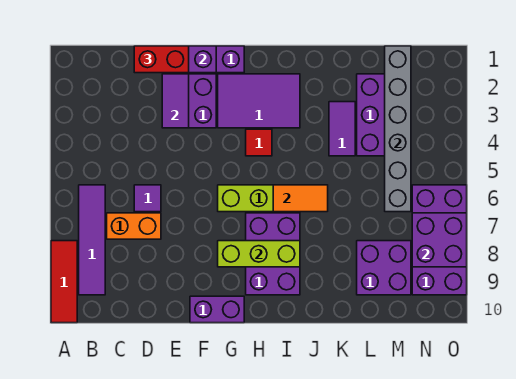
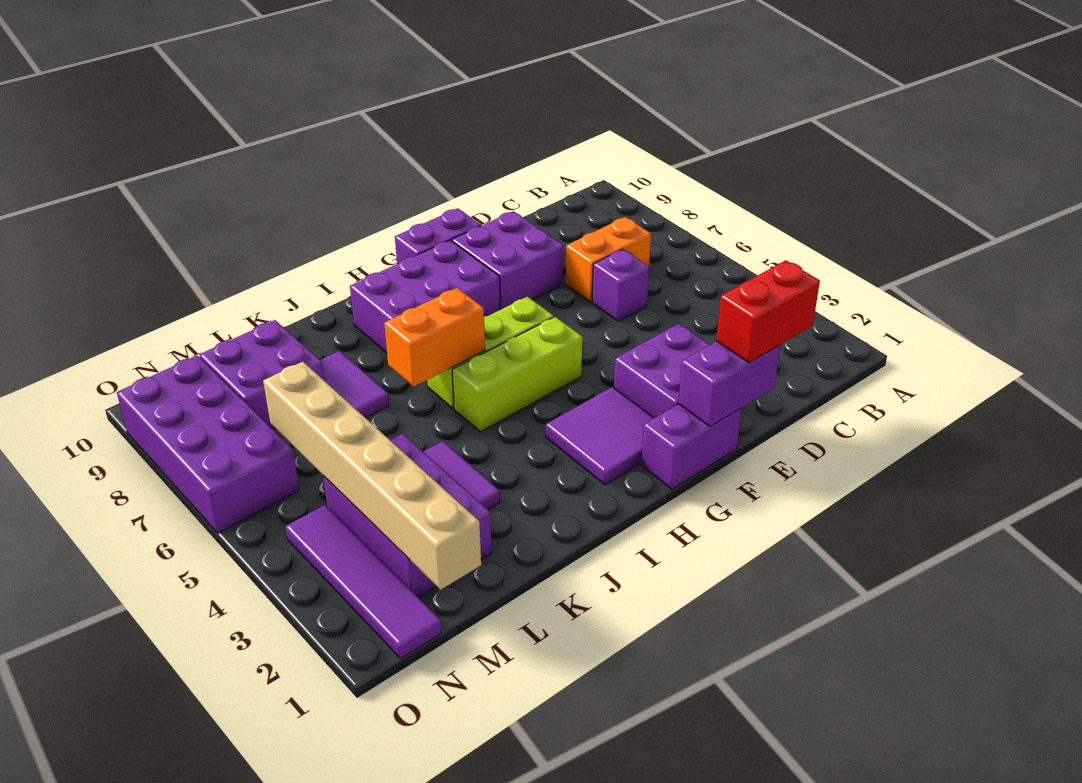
red 1x3 tile [51,241,77,323] -> none
purple 1x4 tile [79,185,105,295] -> purple 1x4 tile moved to [285,505,441,659]
purple 1x1 tile [134,185,161,212] -> purple 1x1 brick [592,249,649,321]
purple 1x2 tile [162,74,189,128] -> purple 1x2 tile moved to [321,351,389,418]
purple 2x3 tile [218,74,300,128] -> purple 2x2 tile [546,387,654,485]
lime 1x3 brick [218,241,300,267] -> lime 1x3 brick moved to [452,317,582,432]
red 1x1 tile [246,129,272,156] -> none
purple 2x3 brick [246,213,300,295] -> purple 2x3 brick turned to [350,240,500,353]
orange 1x2 tile [273,185,328,212] -> orange 1x2 brick [384,288,485,386]
grey 1x6 brick [385,46,411,212] -> tan 1x6 brick [263,362,481,590]
purple 2x2 brick [412,213,467,267] -> purple 2x2 brick moved to [452,211,563,310]

